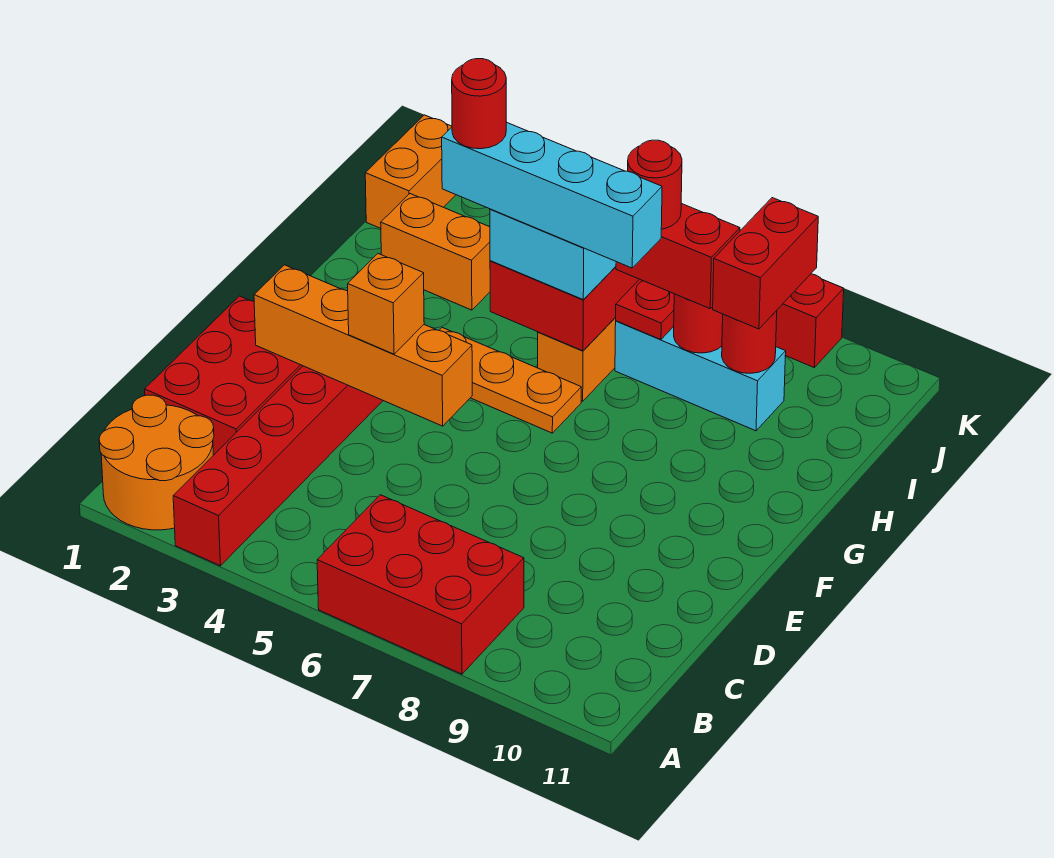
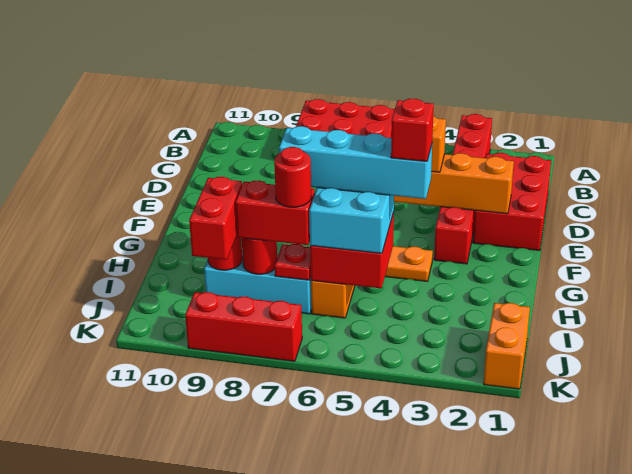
orange 2x2 round brick [99,395,214,530] -> none
red 1x1 round brick [452,59,506,149] -> red 1x1 brick [391,99,434,162]
orange 1x2 brick [381,194,490,310] -> none

